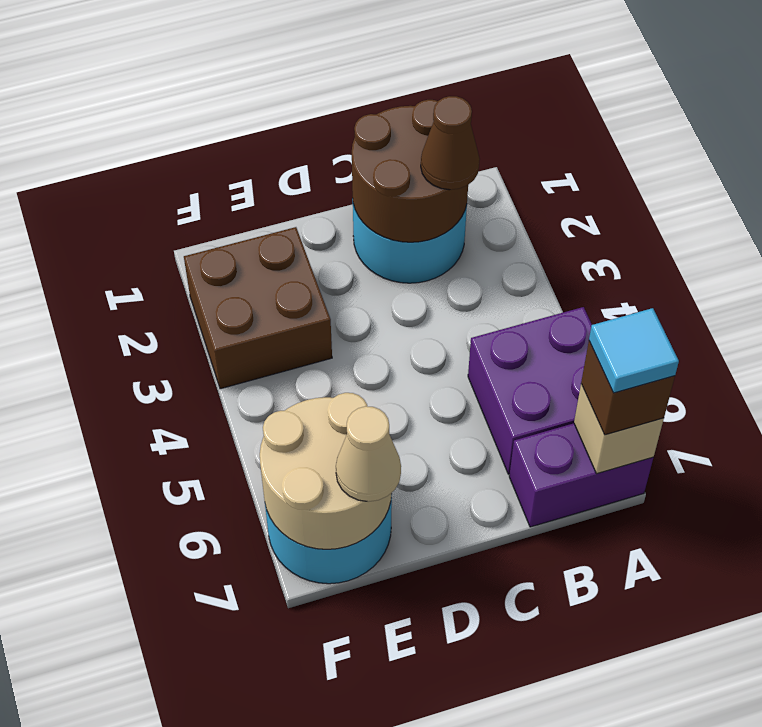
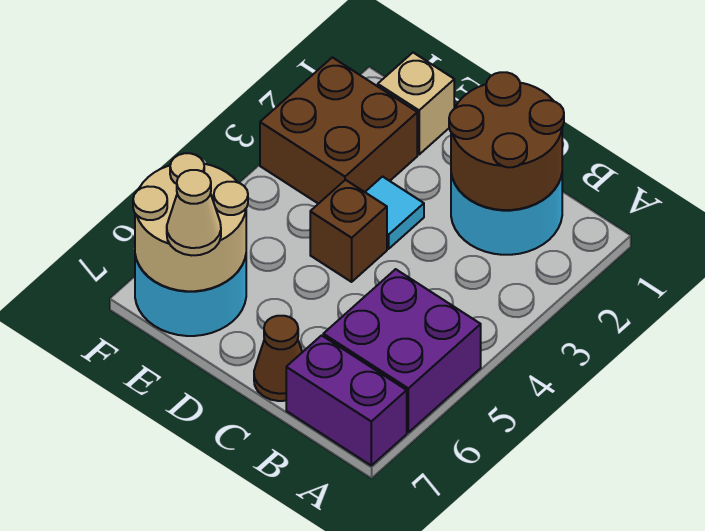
tan 1x1 brick [574,384,664,474] -> tan 1x1 brick moved to [378,53,454,154]
brown 1x1 brick [581,341,675,435] -> brown 1x1 brick moved to [310,180,387,282]
cyan 1x1 tile [589,308,679,393] -> cyan 1x1 tile moved to [365,177,424,249]
brown 1x1 cone [421,96,480,190] -> brown 1x1 cone moved to [254,316,302,401]

